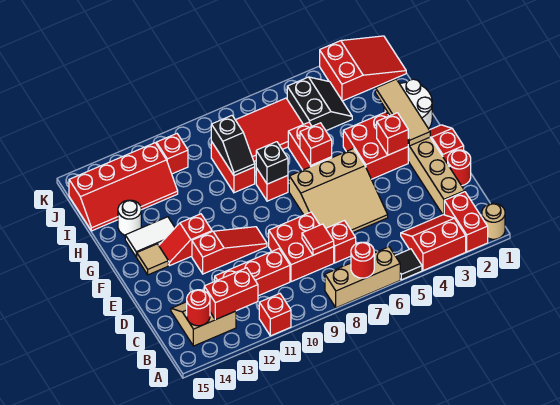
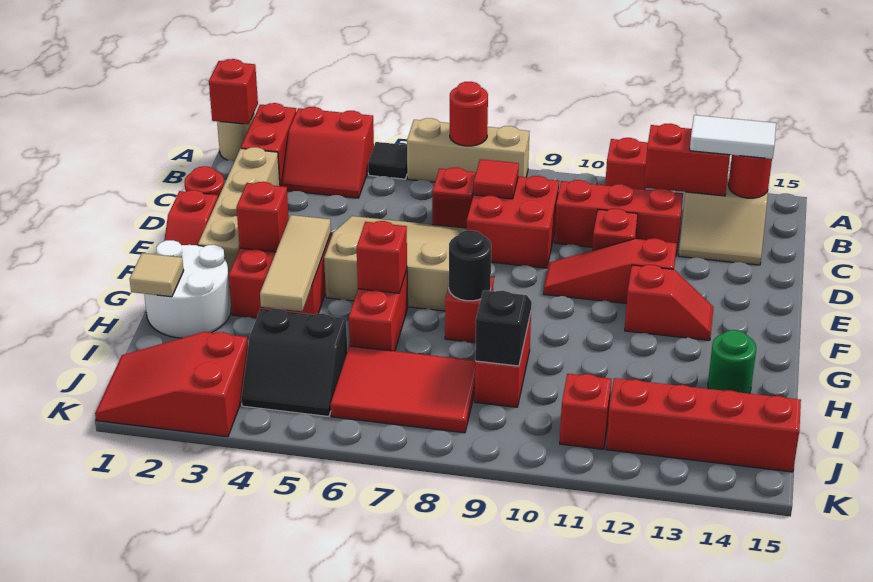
none -> red 1x1 brick [209,59,258,124]
none -> red 1x1 brick [592,209,638,250]
tan 1x3 tile [376,79,430,146] -> tan 1x3 tile moved to [260,215,331,311]
tan 1x1 tile [137,244,168,275] -> tan 1x1 tile moved to [130,253,184,297]
black 1x1 brick [256,142,288,184] -> black 1x1 round brick [449,230,491,301]
white 1x2 tile [125,217,175,257] -> white 1x2 tile moved to [690,115,776,159]
white 1x1 round brick [118,200,141,235] -> green 1x1 round brick [708,330,756,394]
black 2x2 slope [287,77,352,131] -> black 2x2 slope turned to [241,308,347,417]

